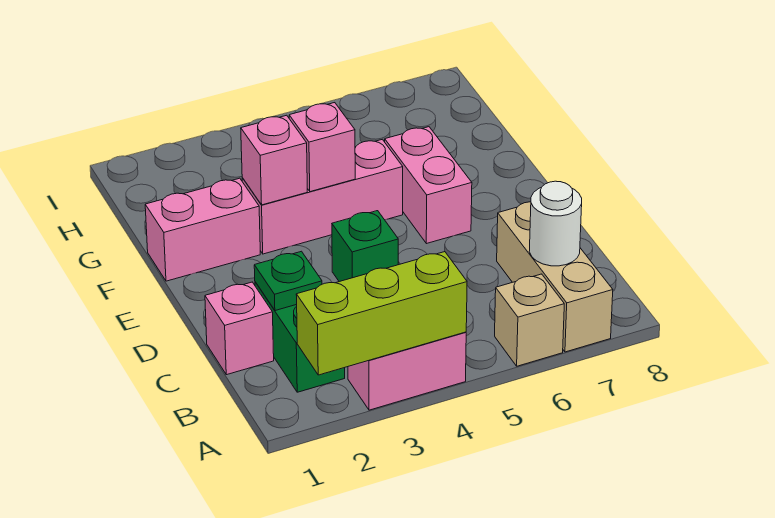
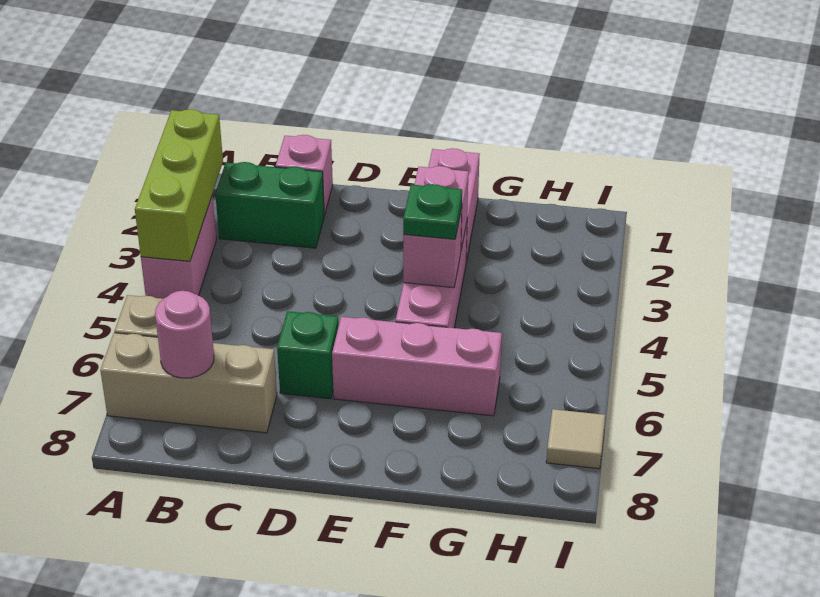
white 1x1 round brick [529,181,582,266] -> pink 1x1 round brick [155,291,214,378]
green 1x1 plate [254,251,322,311] -> green 1x1 plate moved to [403,184,462,239]
green 1x1 brick [332,211,398,282] -> green 1x1 brick moved to [277,311,339,399]
pink 1x2 brick [385,127,472,244] -> pink 1x3 brick [332,317,502,416]
none -> tan 1x1 tile [546,409,605,469]

